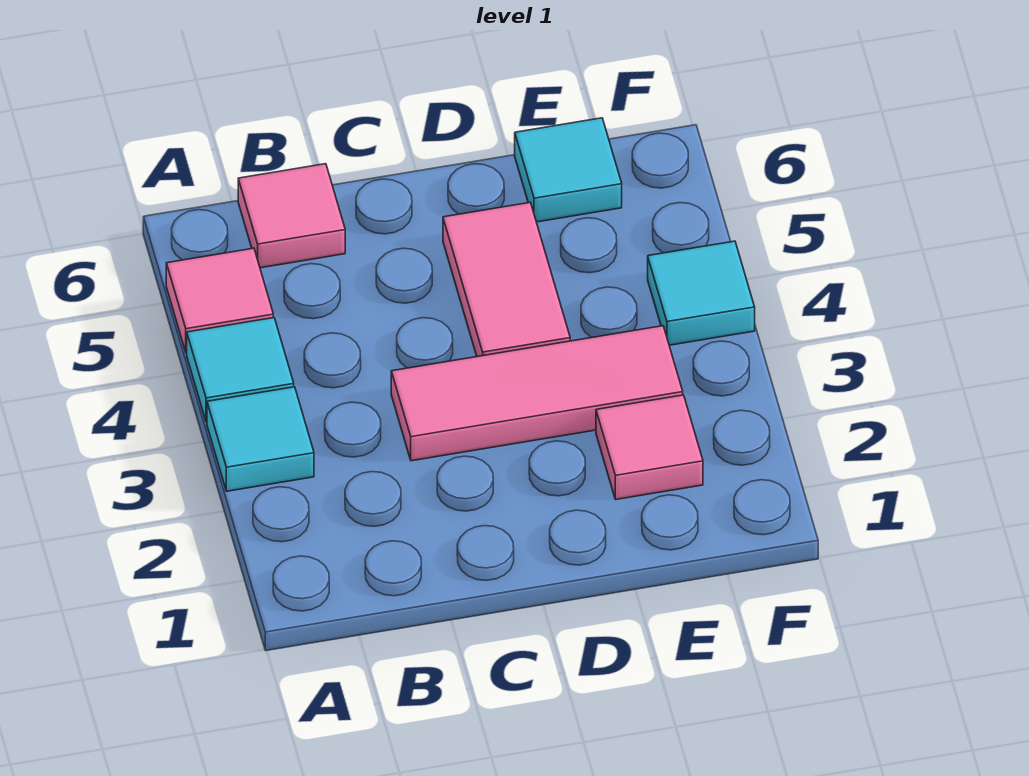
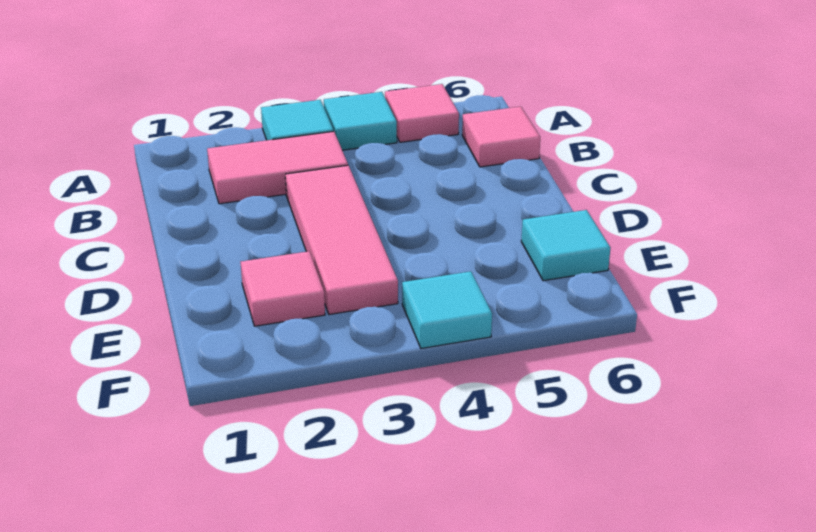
pink 1x2 tile [443,203,570,357] -> pink 1x2 tile moved to [207,131,348,204]

